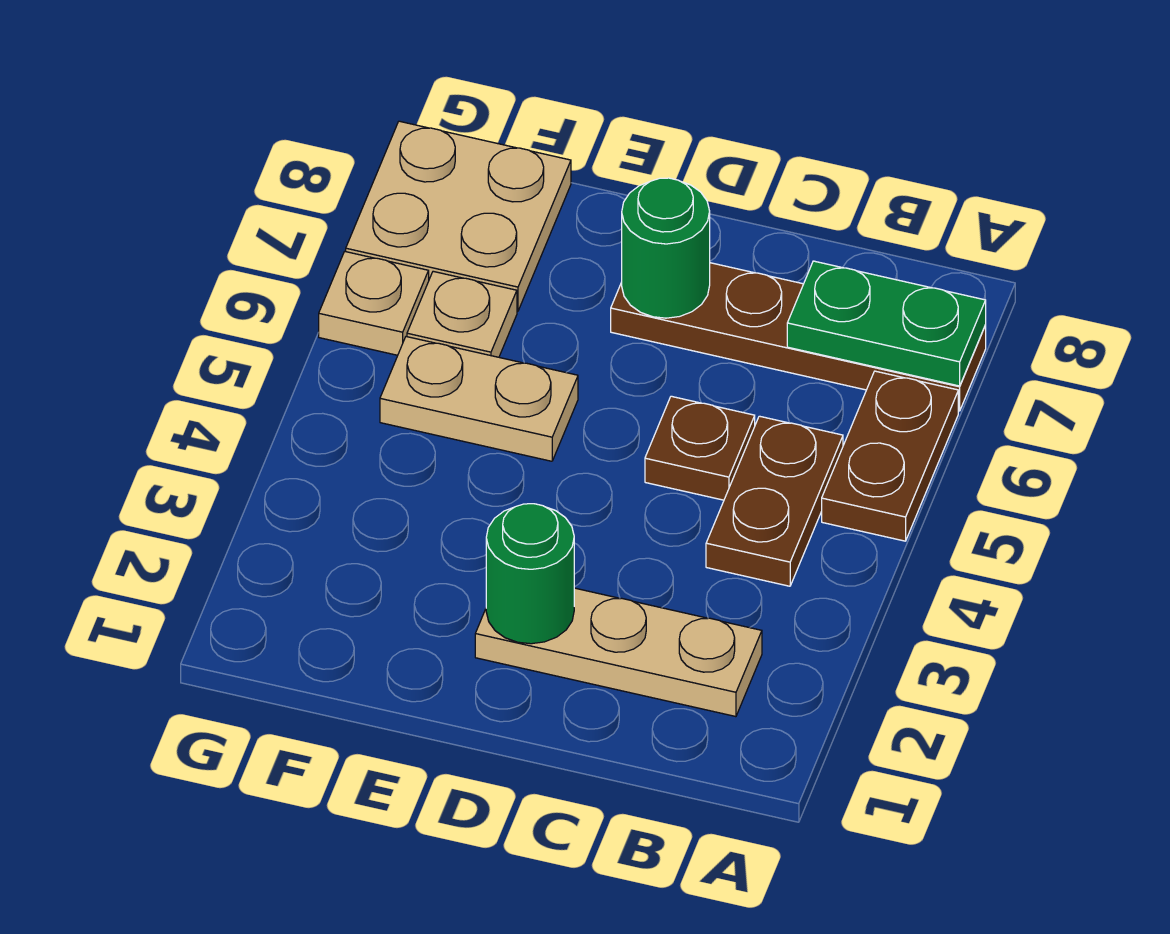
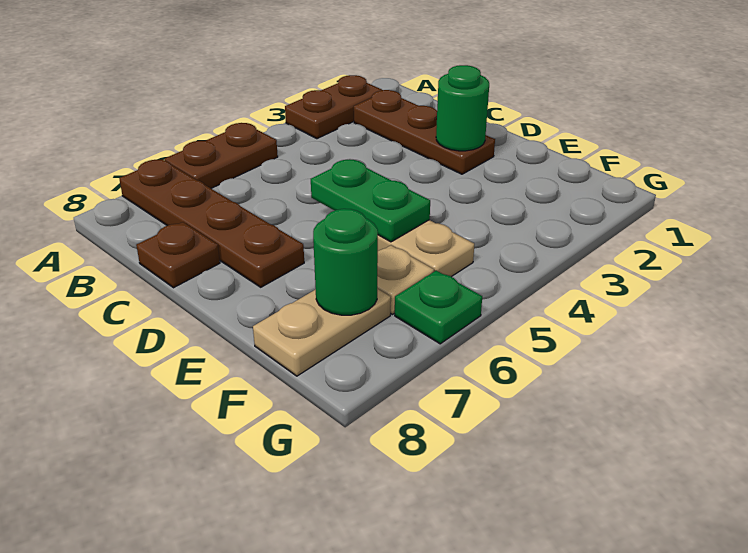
green 1x2 plate [787,261,986,386] -> green 1x2 plate moved to [311,160,430,242]
tan 1x3 plate [475,588,762,717] -> brown 1x3 plate [354,90,495,174]
brown 1x2 plate [706,416,843,586] -> brown 1x2 plate moved to [285,75,382,139]
brown 1x1 plate [645,396,755,500] -> brown 1x1 plate moved to [136,222,220,288]
green 1x1 round brick [622,178,710,318] -> green 1x1 round brick moved to [313,209,378,315]
tan 2x2 plate [346,121,571,311] -> tan 1x2 plate [253,289,391,376]
tan 1x1 plate [319,252,429,355] -> green 1x1 plate [395,270,482,344]

